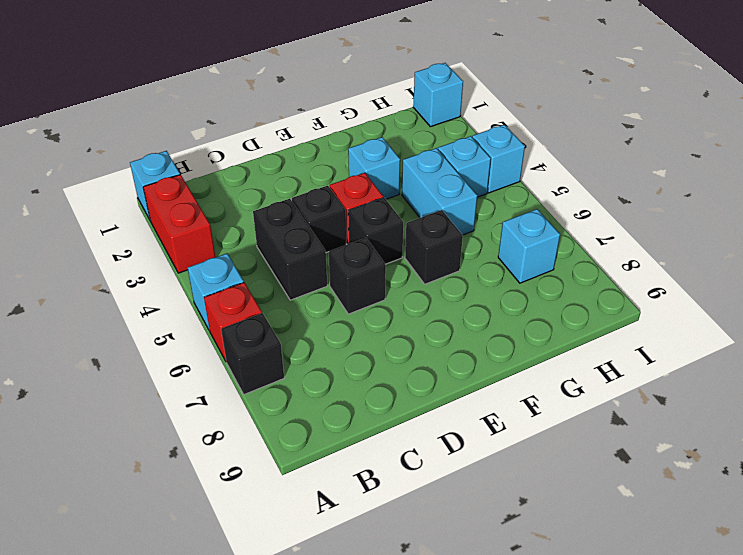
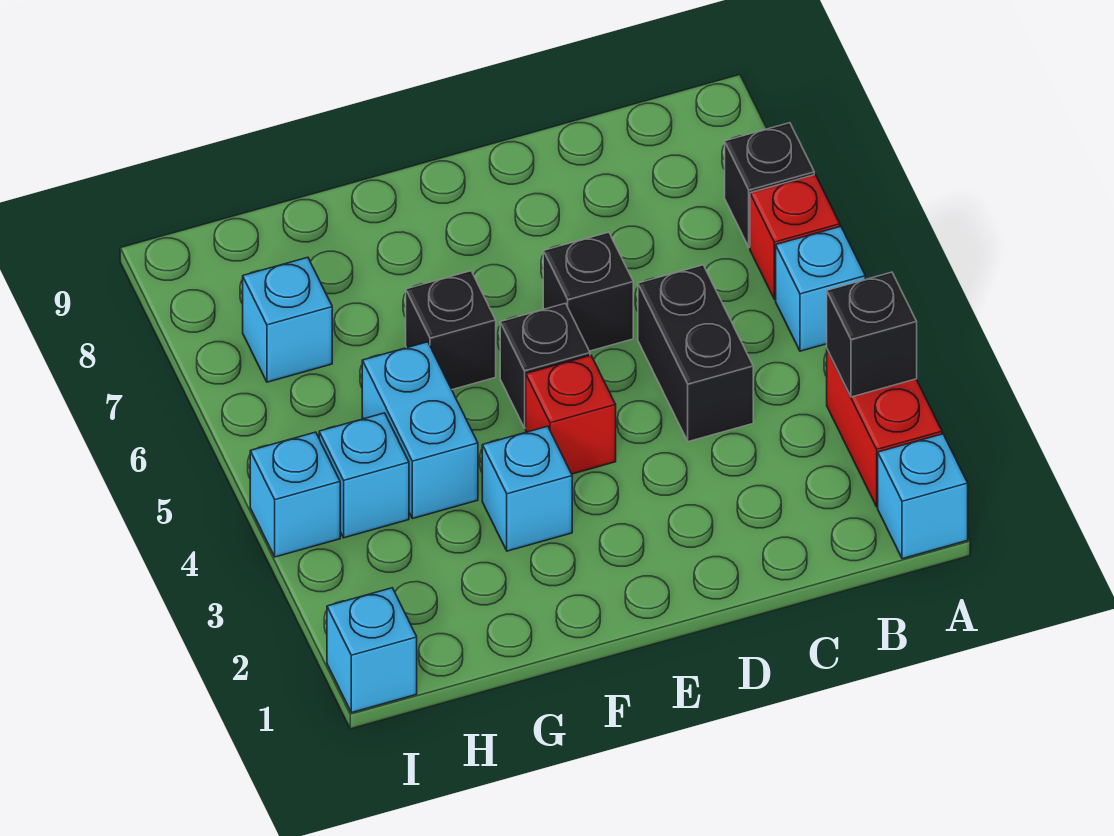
black 1x1 brick [292,186,347,253] -> black 1x1 brick moved to [827,272,917,397]

